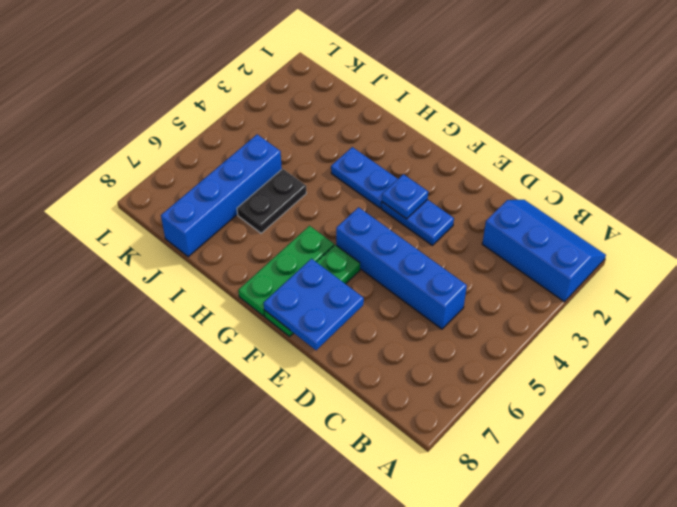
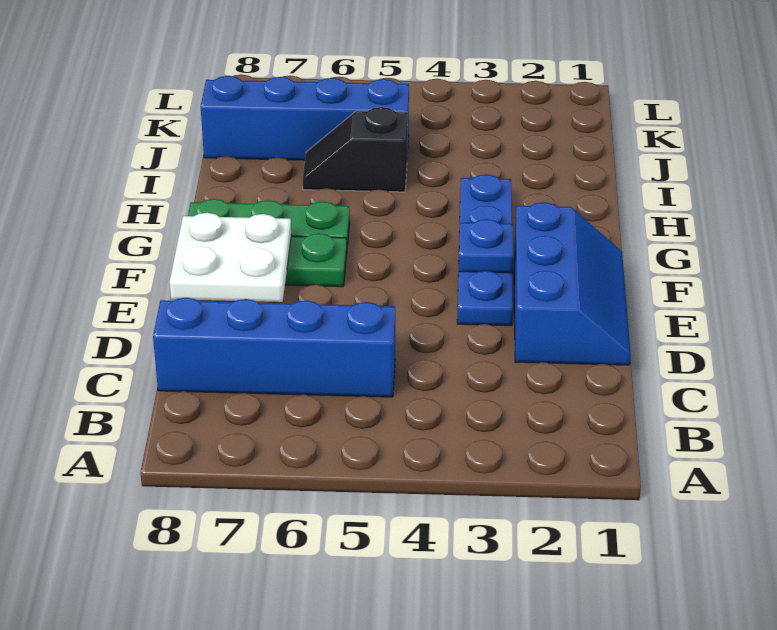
blue 2x3 slope [482,200,606,302] -> blue 2x3 slope moved to [514,202,631,365]
blue 1x4 brick [336,207,467,329] -> blue 1x4 brick turned to [153,298,395,397]
blue 2x2 plate [264,259,364,350] -> white 2x2 plate [170,213,291,302]
black 1x2 plate [237,169,306,233] -> black 1x2 slope [303,107,407,192]

